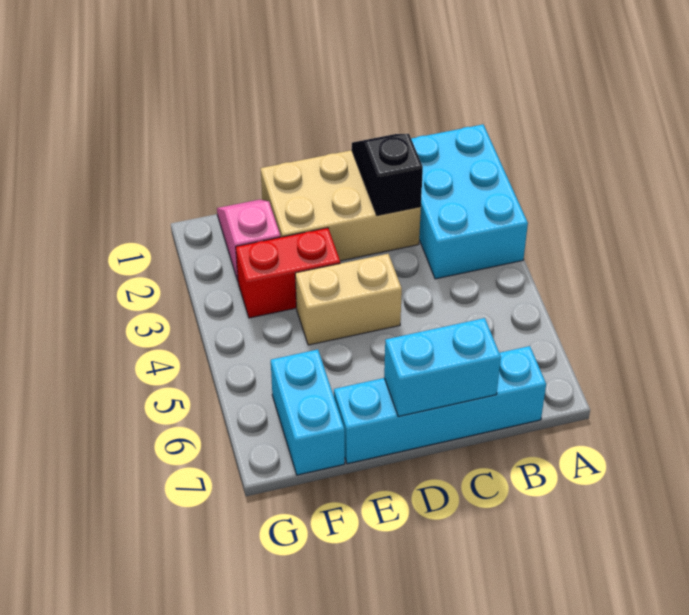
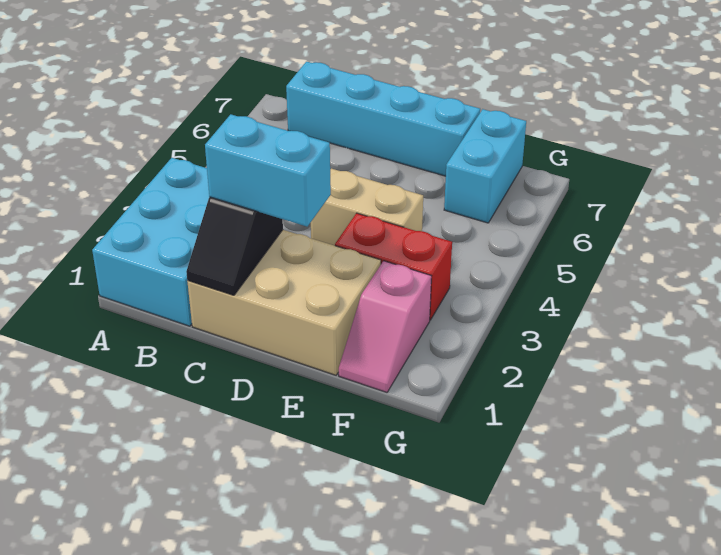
cyan 1x2 brick [384,318,501,417] -> cyan 1x2 brick moved to [205,114,331,226]

